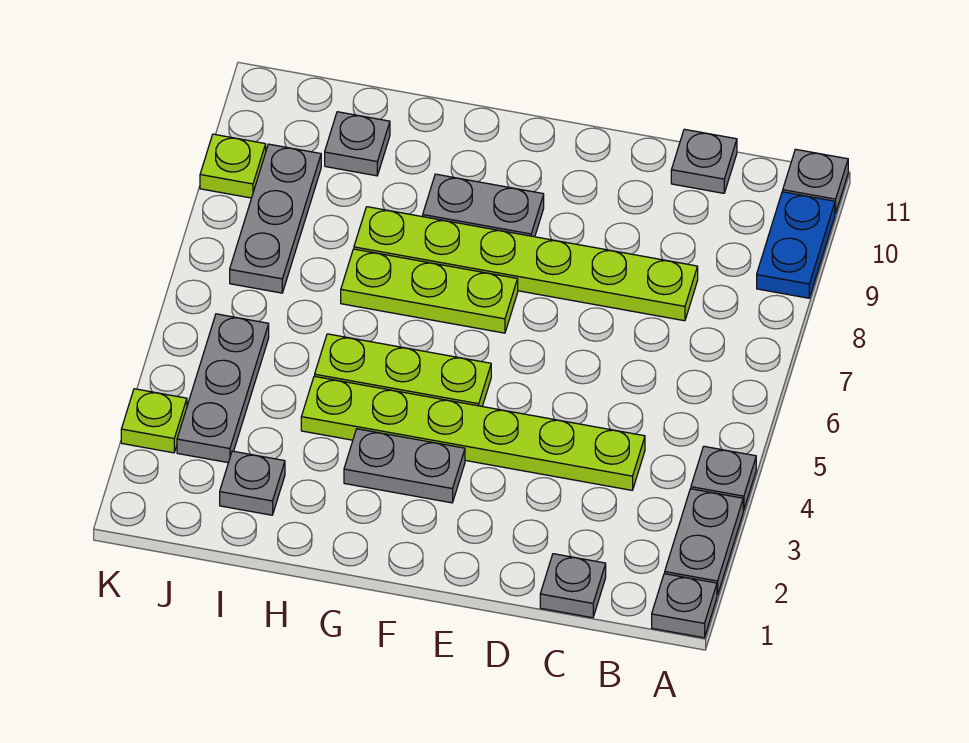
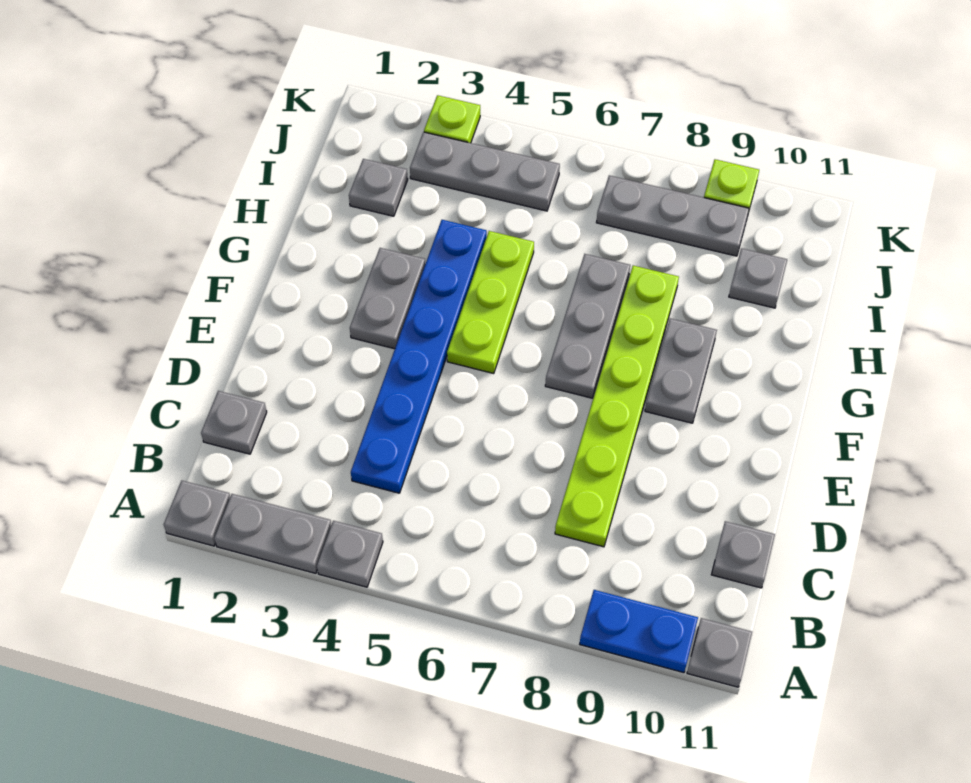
lime 1x6 plate [301,376,645,490] -> blue 1x6 plate [351,220,487,493]
lime 1x3 plate [341,249,518,333] -> grey 1x3 plate [545,254,630,398]

